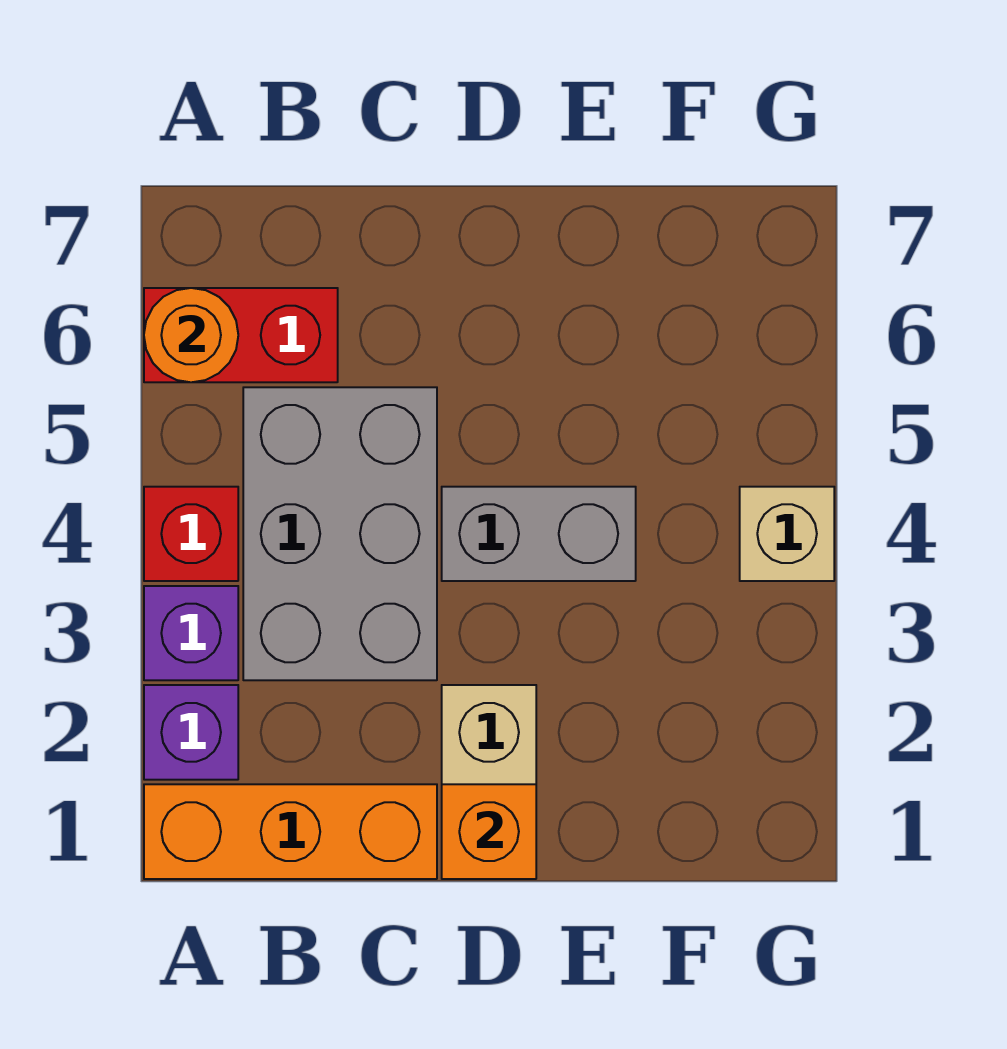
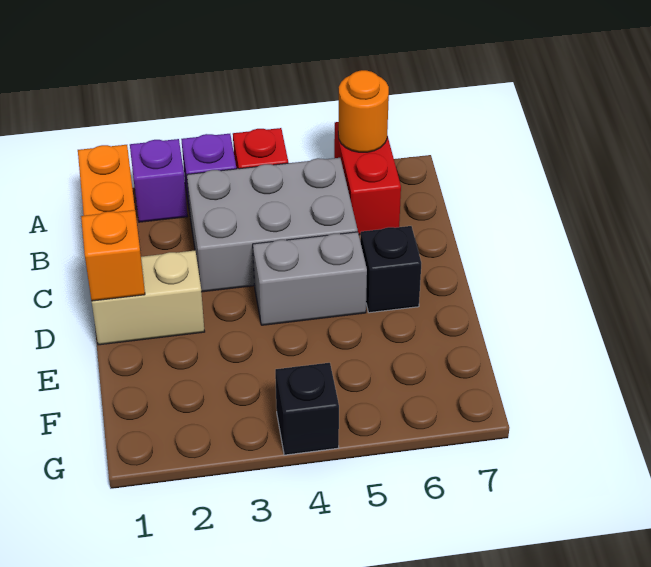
grey 1x2 brick [442,487,636,581] -> grey 1x2 brick turned to [253,232,367,325]
none -> black 1x1 brick [360,226,421,313]
tan 1x1 brick [740,487,834,581] -> black 1x1 brick [275,363,339,455]

